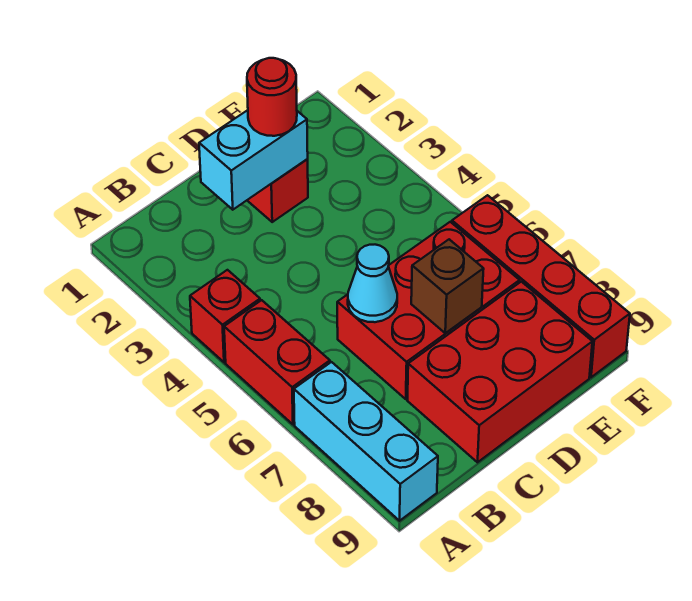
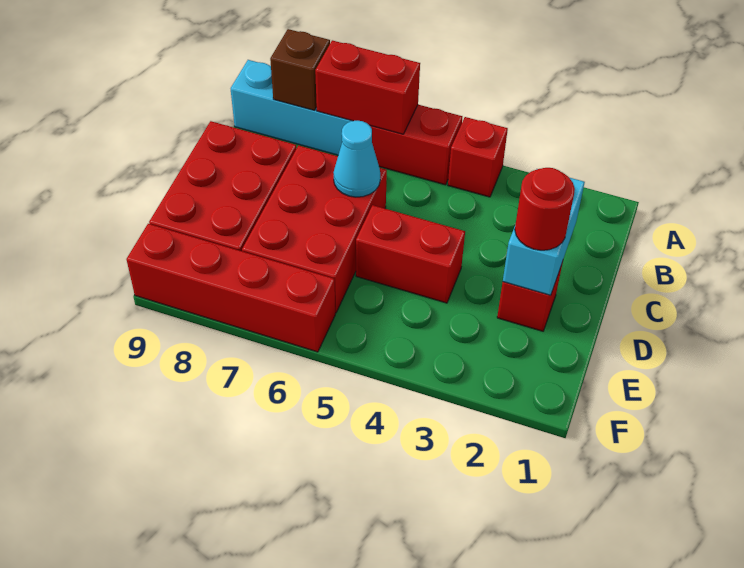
none -> red 1x2 brick [315,40,420,134]
none -> red 1x2 brick [356,205,465,303]
brown 1x1 brick [411,239,484,333] -> brown 1x1 brick moved to [270,29,330,110]

